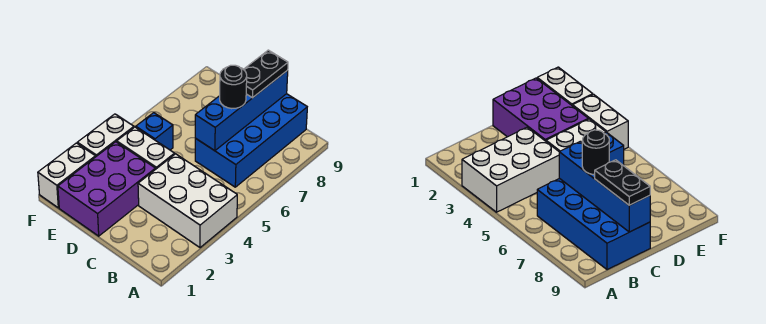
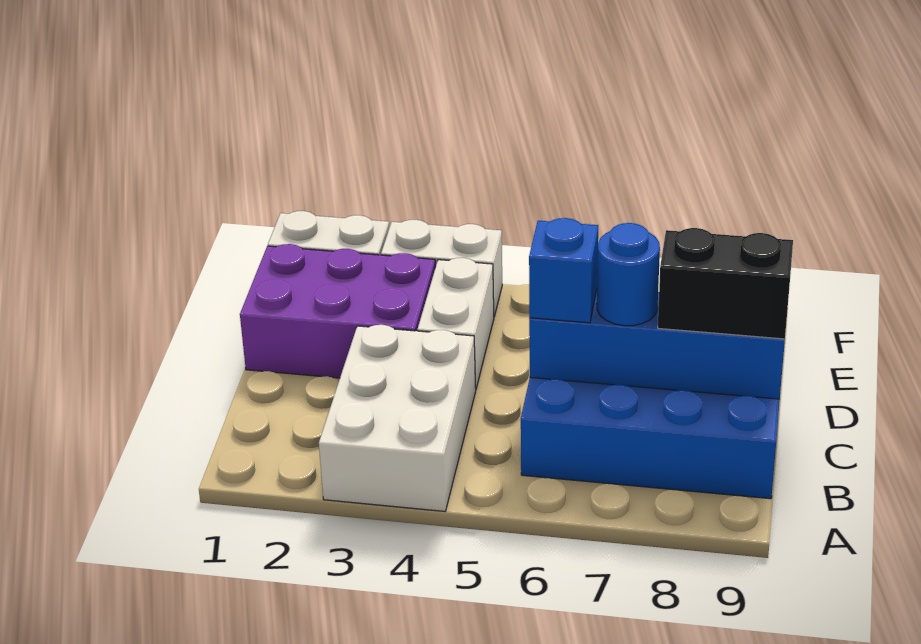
black 1x1 round brick [220,65,247,109] -> blue 1x1 round brick [597,223,660,326]
black 1x2 plate [243,50,288,98] -> black 1x2 brick [658,228,793,339]
blue 1x1 brick [136,113,173,150] -> blue 1x1 brick moved to [529,218,598,323]

